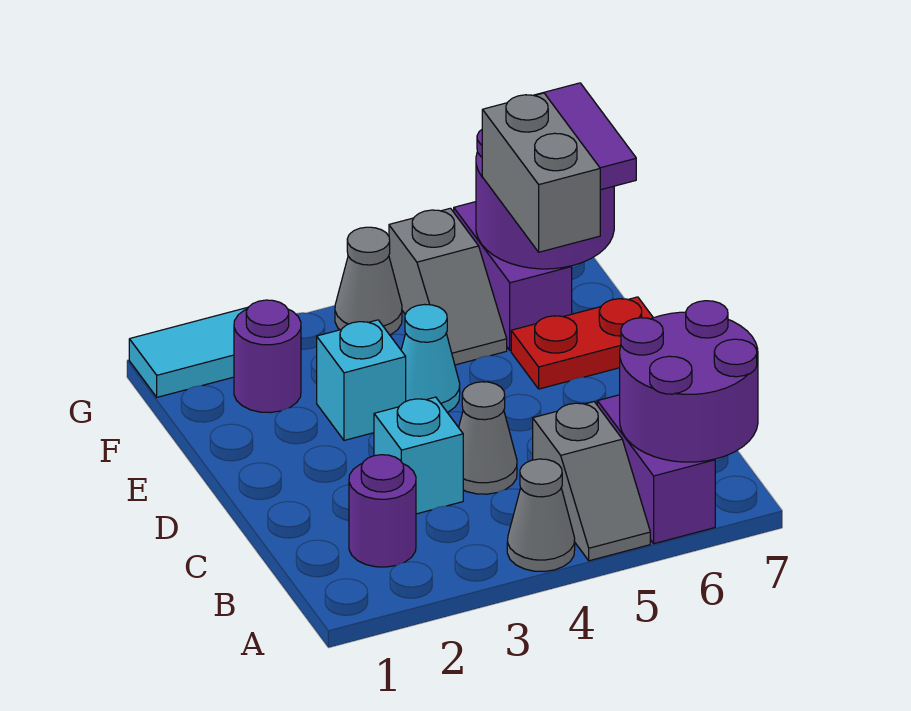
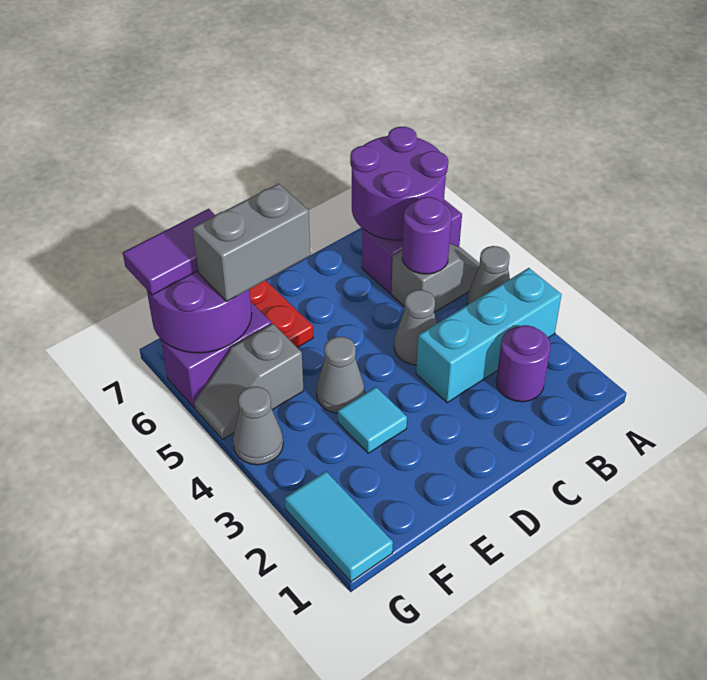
cyan 1x1 brick [374,397,463,514] -> cyan 1x3 brick [416,268,561,403]
cyan 1x1 brick [317,320,406,440] -> cyan 1x1 tile [338,387,407,453]
cyan 1x1 cone [401,304,460,412] -> grey 1x1 cone [316,337,364,413]
purple 1x1 round brick [234,300,301,413] -> purple 1x1 round brick moved to [402,197,452,274]
grey 1x2 slope [389,208,507,365] -> grey 1x2 slope turned to [194,323,304,439]

